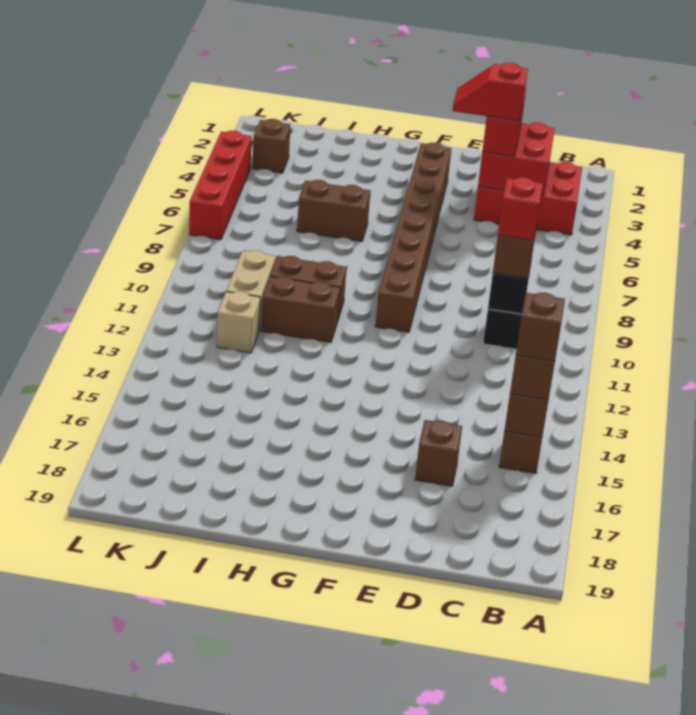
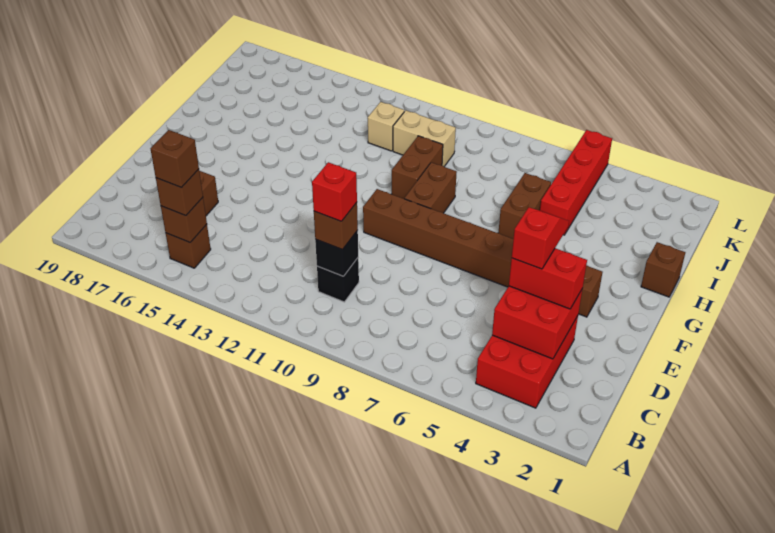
brown 1x2 brick [261,276,340,342] -> brown 1x2 brick moved to [404,162,457,213]
brown 1x1 brick [252,119,290,173] -> brown 1x1 brick moved to [641,242,685,297]
red 1x4 brick [189,131,252,240] -> red 1x4 brick turned to [540,130,612,235]

